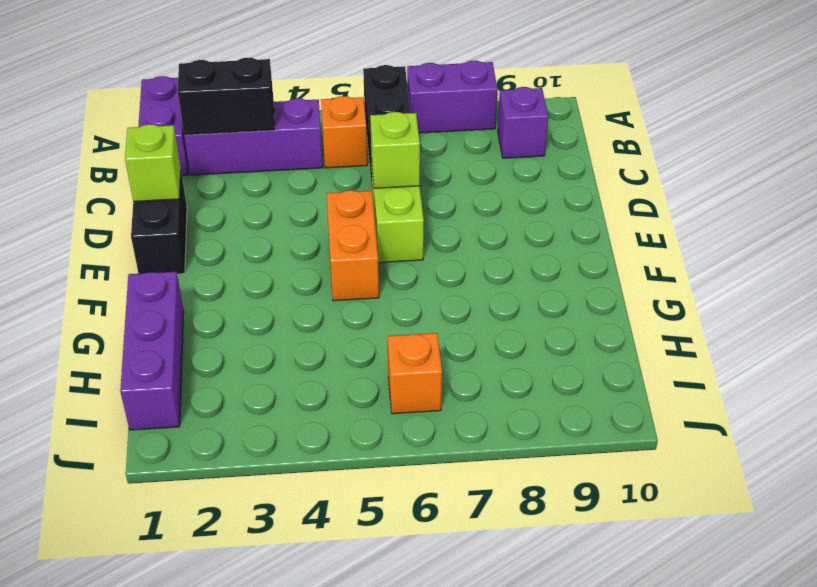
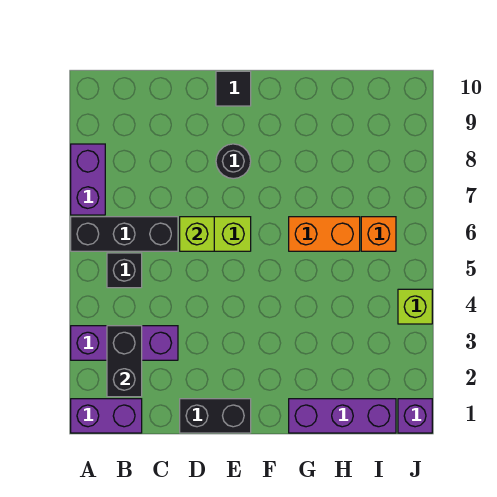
purple 1x3 brick [184,98,323,175] -> purple 1x3 brick turned to [71,326,178,360]
orange 1x1 brick [321,96,367,168] -> black 1x1 brick [107,253,142,288]
purple 1x1 brick [498,87,548,158] -> purple 1x1 brick moved to [398,399,432,433]
lime 1x1 brick [125,124,181,202] -> lime 1x1 brick moved to [398,289,432,324]
orange 1x2 brick [327,190,379,301] -> orange 1x2 brick moved to [289,217,360,251]
none -> black 1x1 round brick [216,144,251,179]
none -> black 1x1 tile [216,71,251,106]

